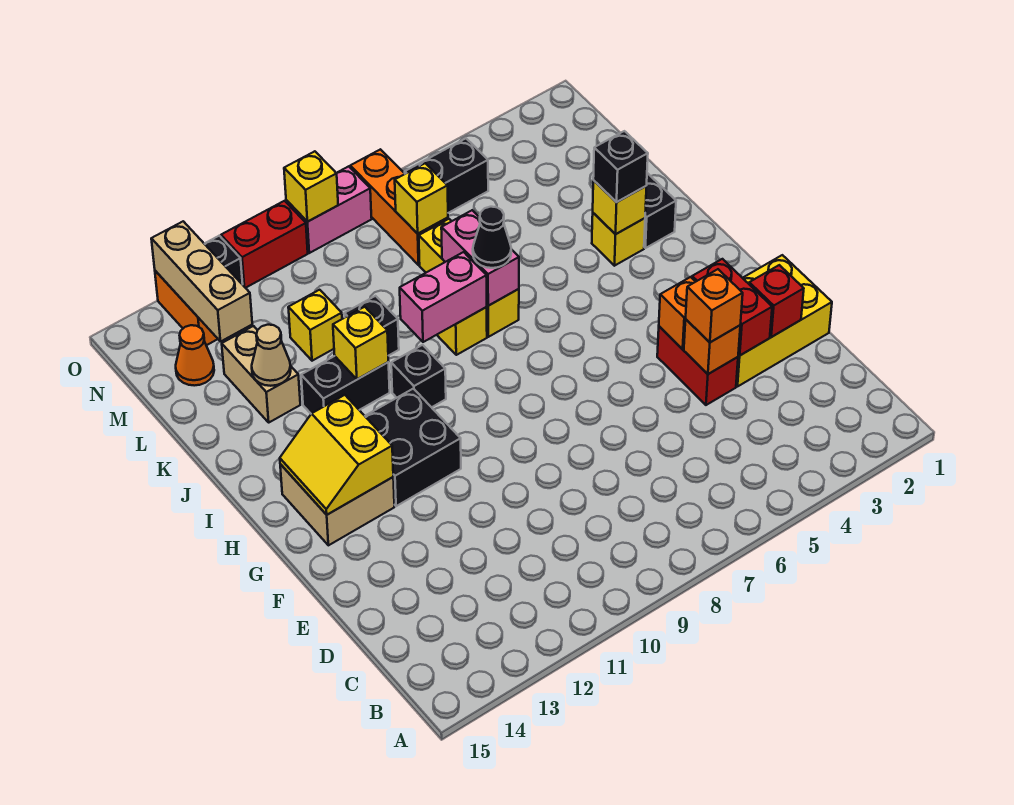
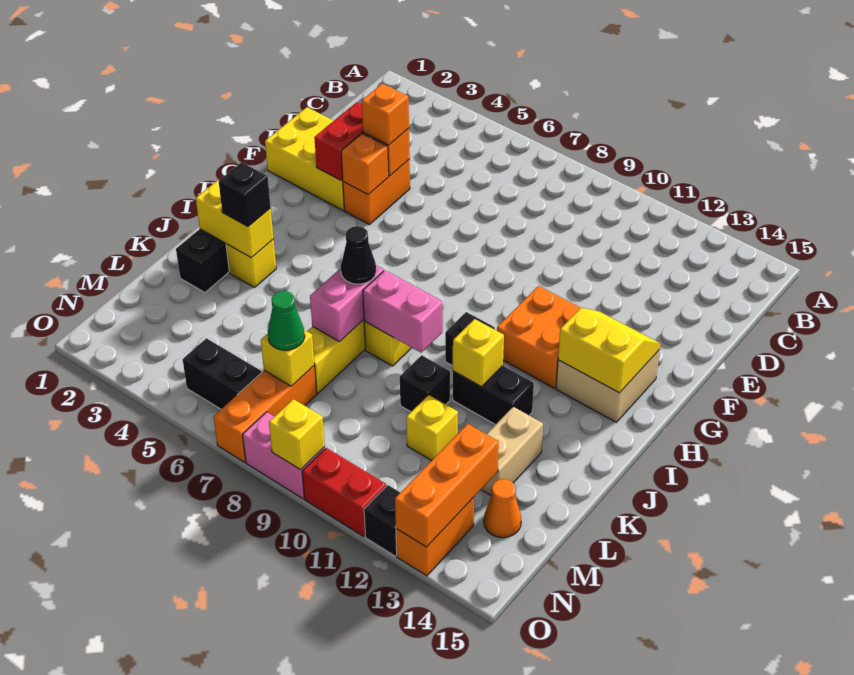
red 1x1 brick [749,265,804,337] -> none
red 1x2 brick [657,326,738,405] -> orange 1x2 brick [343,159,410,225]
black 2x2 brick [365,389,461,506] -> orange 2x2 brick [497,286,580,388]
yellow 2x2 slope [280,395,393,515] -> yellow 2x2 slope turned to [558,308,660,393]
yellow 1x1 brick [593,180,647,234] -> yellow 1x2 brick [196,180,274,258]
tan 1x1 cone [252,325,291,386] -> none
none -> green 1x1 cone [268,291,305,350]
tan 1x3 brick [151,221,252,341] -> orange 1x3 brick [395,424,499,547]

